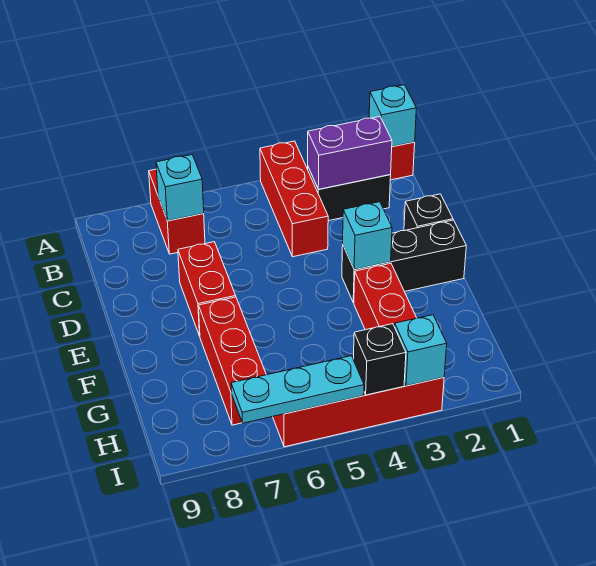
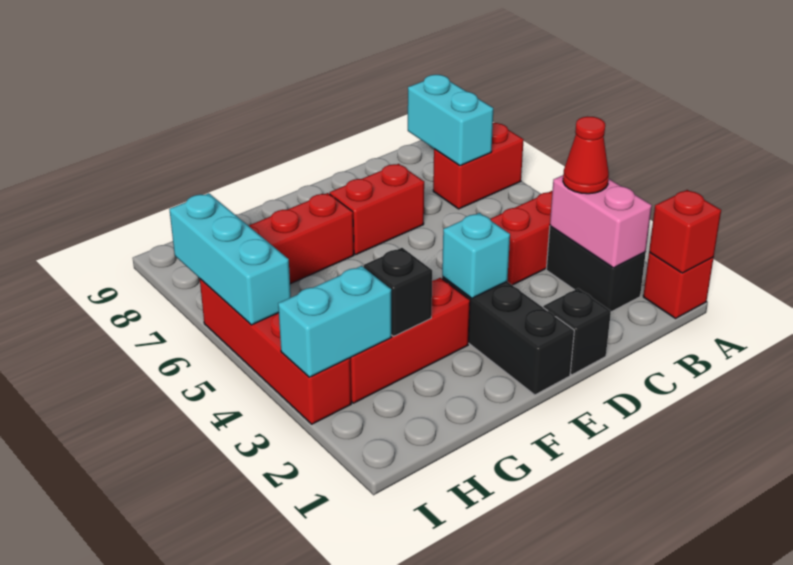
cyan 1x1 brick [369,85,416,147] -> red 1x1 brick [649,190,721,273]
purple 1x2 brick [308,117,392,189] -> pink 1x2 brick [550,175,652,268]
none -> red 1x1 cone [563,116,609,194]
cyan 1x1 brick [156,155,204,221] -> cyan 1x2 brick [408,75,493,166]
cyan 1x1 brick [395,315,447,386] -> cyan 1x2 brick [278,266,391,377]
black 1x1 brick [353,324,406,395] -> black 1x1 brick moved to [364,248,432,336]
cyan 1x3 plate [231,356,364,423] -> cyan 1x3 brick [169,193,291,325]

